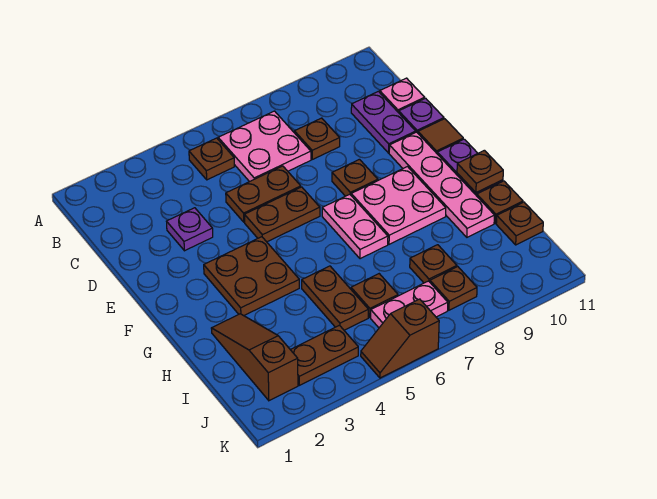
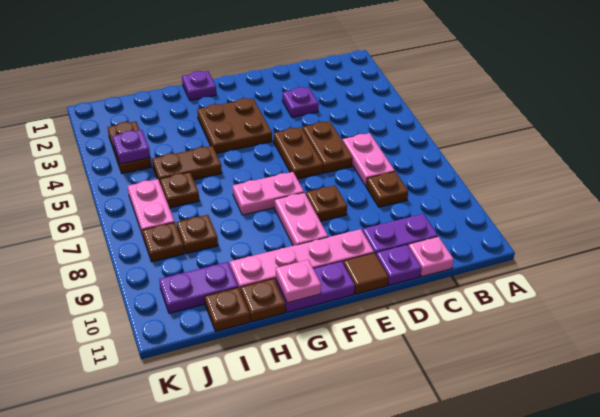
brown 1x1 plate [189,138,234,180] -> none
pink 2x2 plate [218,111,311,182] -> pink 1x2 plate [343,133,395,186]
pink 2x2 plate [351,167,446,244] -> pink 1x2 plate [275,193,328,246]
none -> purple 1x1 plate [182,71,216,100]
brown 1x1 plate [457,150,503,193] -> pink 1x1 plate [276,260,321,303]
brown 1x3 slope [211,314,298,401] -> none
none -> purple 1x2 plate [159,262,238,313]
none -> purple 1x1 plate [112,130,150,164]
brown 1x2 slope [361,299,439,378] -> none

